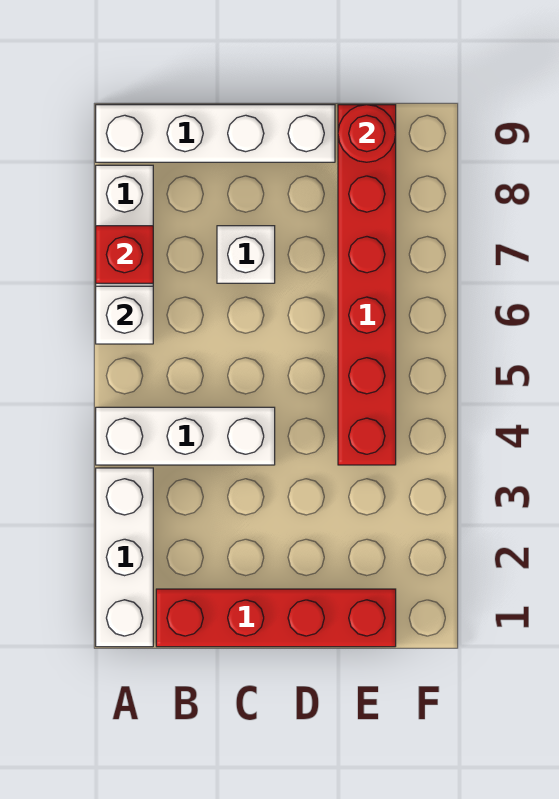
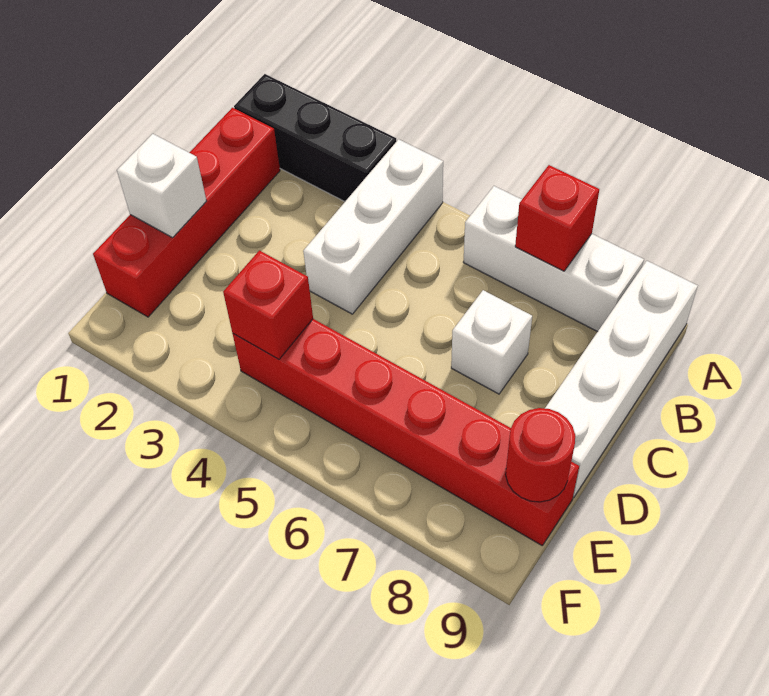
white 1x3 brick [96,468,153,647] -> black 1x3 brick [234,74,396,202]
white 1x1 brick [96,286,153,344] -> white 1x1 brick moved to [117,134,206,238]
none -> red 1x1 brick [223,250,313,359]

